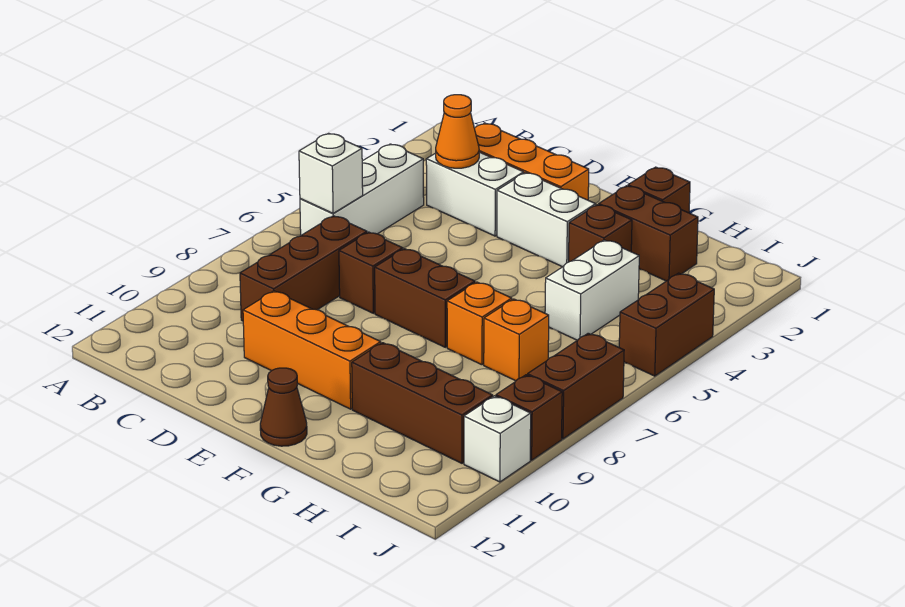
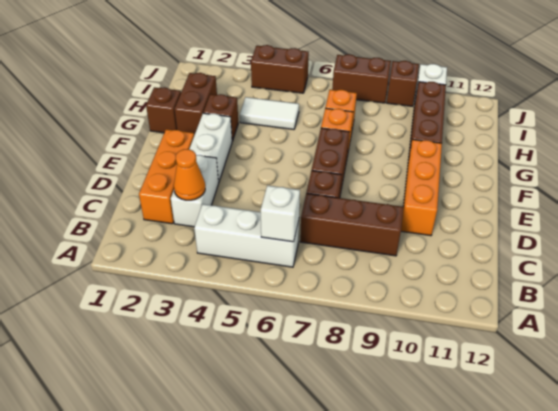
brown 1x1 cone [260,368,307,446] -> none
white 1x2 brick [545,240,639,340] -> white 1x2 tile [240,97,299,129]

